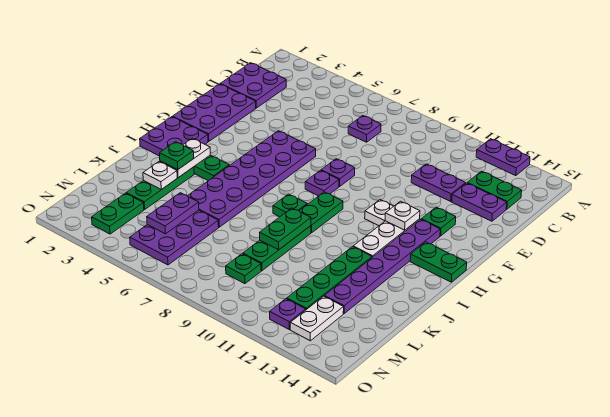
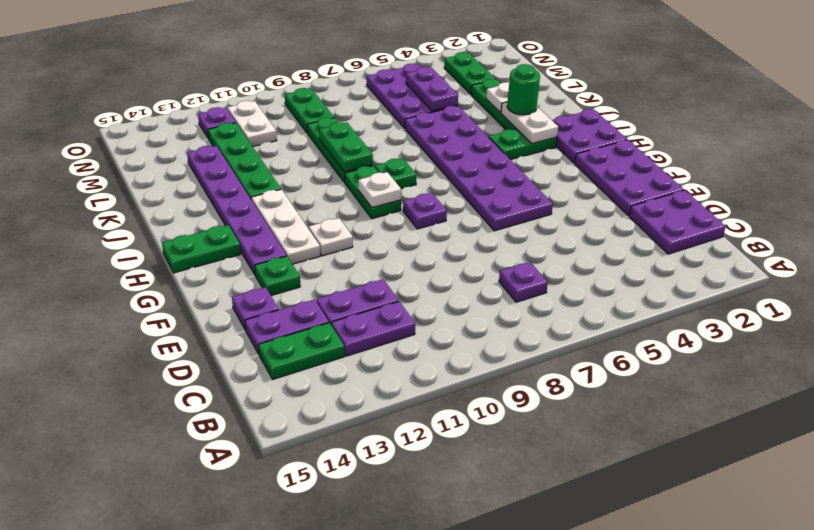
purple 1x2 plate [476,139,530,176] -> purple 1x2 plate moved to [331,302,415,356]
purple 1x1 plate [321,159,355,186] -> purple 1x1 plate moved to [232,287,279,330]
white 1x1 plate [385,201,420,230] -> white 1x1 plate moved to [358,172,401,208]
green 1x1 plate [160,142,194,170] -> green 1x1 round brick [507,64,540,115]
green 1x1 plate [226,254,261,284] -> green 1x2 plate [285,88,334,133]
white 1x2 plate [290,296,344,341] -> white 1x2 plate moved to [228,101,277,147]

